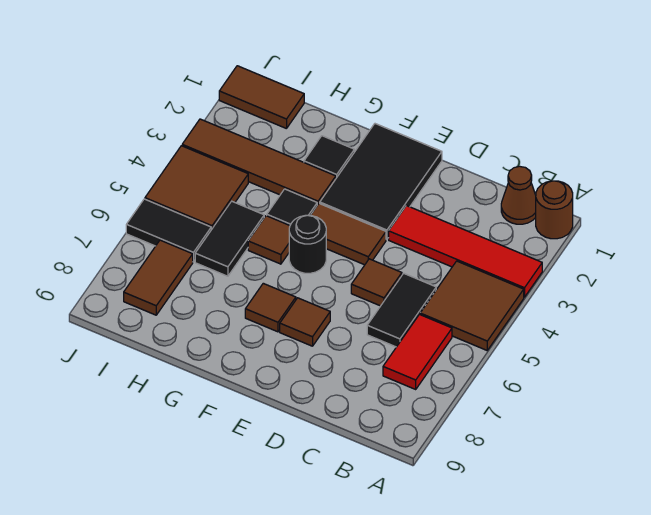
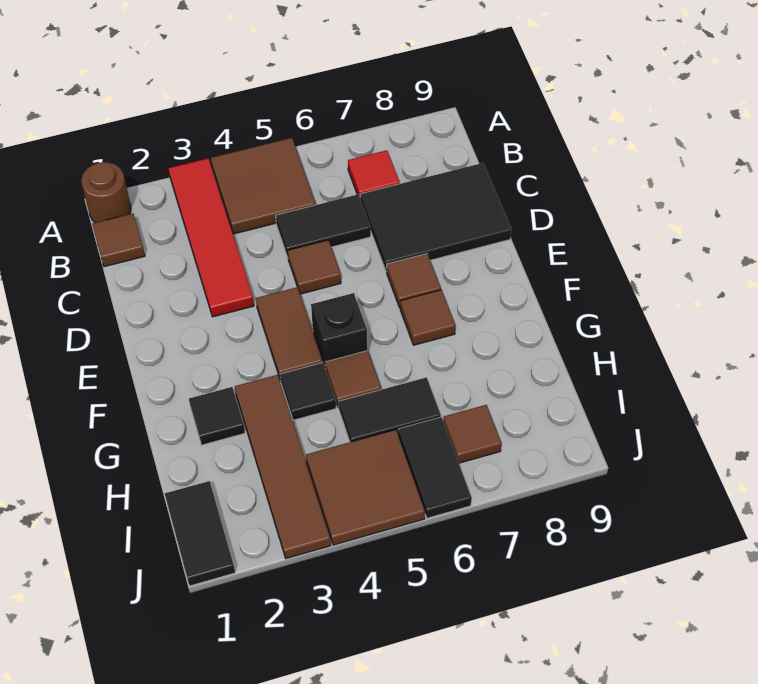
brown 1x1 cone [501,166,536,224] -> brown 1x1 tile [92,213,145,267]
red 1x2 tile [383,315,452,389] -> red 1x1 tile [348,150,400,200]
black 2x3 tile [320,124,442,240] -> black 2x3 tile moved to [360,163,512,272]
black 1x1 round brick [289,215,326,273] -> black 1x1 brick [311,293,367,369]
brown 1x2 tile [219,66,304,129] -> black 1x2 tile [165,481,235,586]
brown 1x2 tile [124,240,193,315] -> brown 1x1 tile [443,405,502,463]

